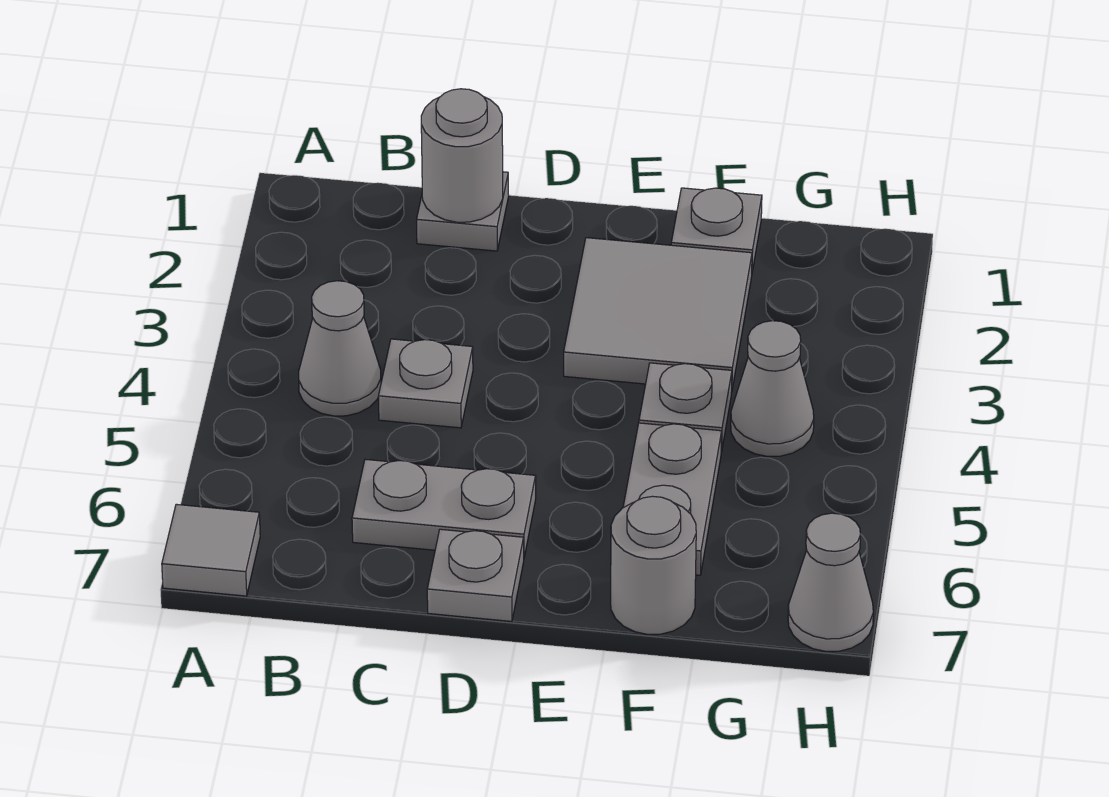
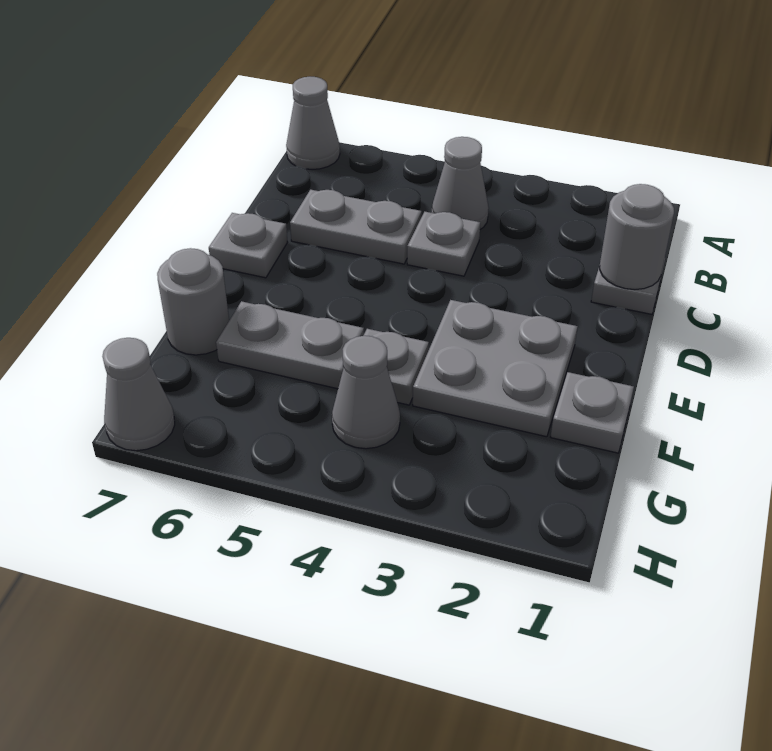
grey 1x1 tile [162,504,260,596] -> grey 1x1 cone [286,77,340,170]
grey 1x2 plate [352,459,536,557] -> grey 1x2 plate turned to [290,190,422,264]
grey 2x2 tile [564,238,752,389] -> grey 2x2 plate [413,300,578,437]

